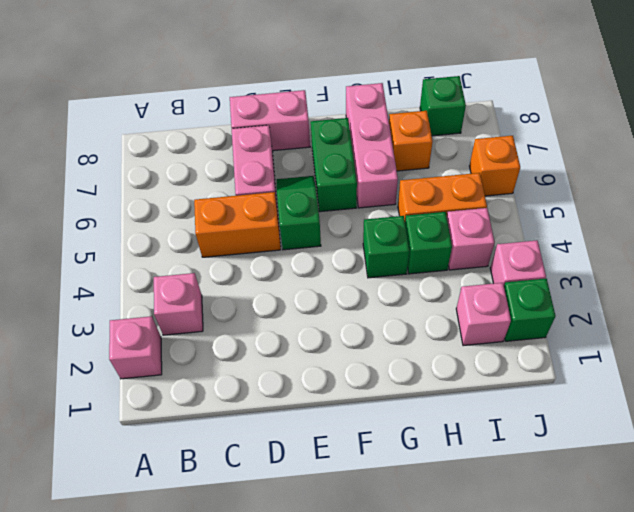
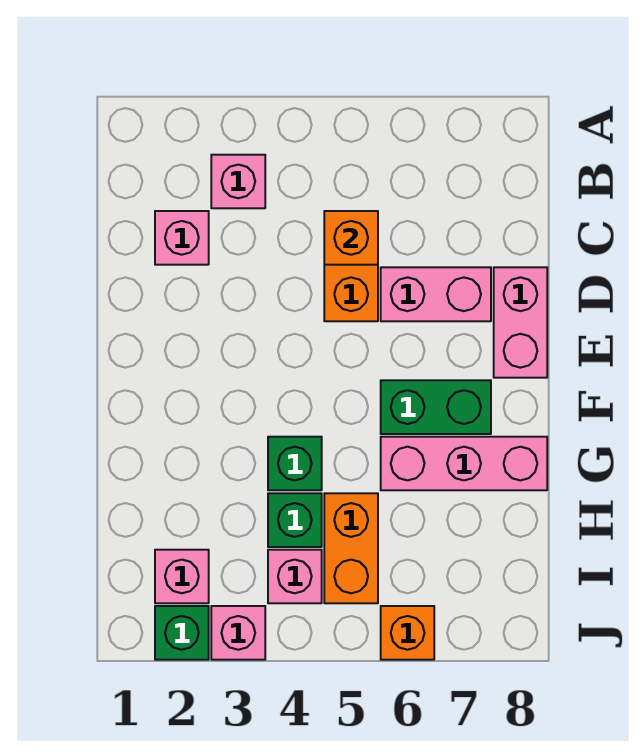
pink 1x1 brick [109,316,162,379] -> pink 1x1 brick moved to [155,211,209,265]
green 1x2 slope [277,176,321,250] -> none
orange 1x1 brick [389,111,433,171] -> orange 1x1 brick moved to [324,211,378,265]
green 1x1 brick [420,76,466,136] -> none

